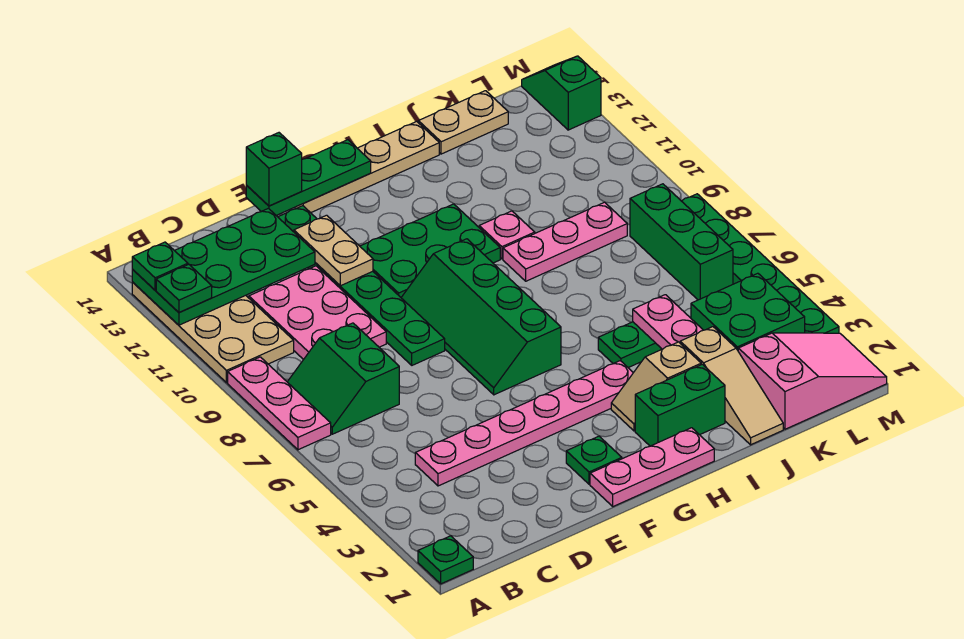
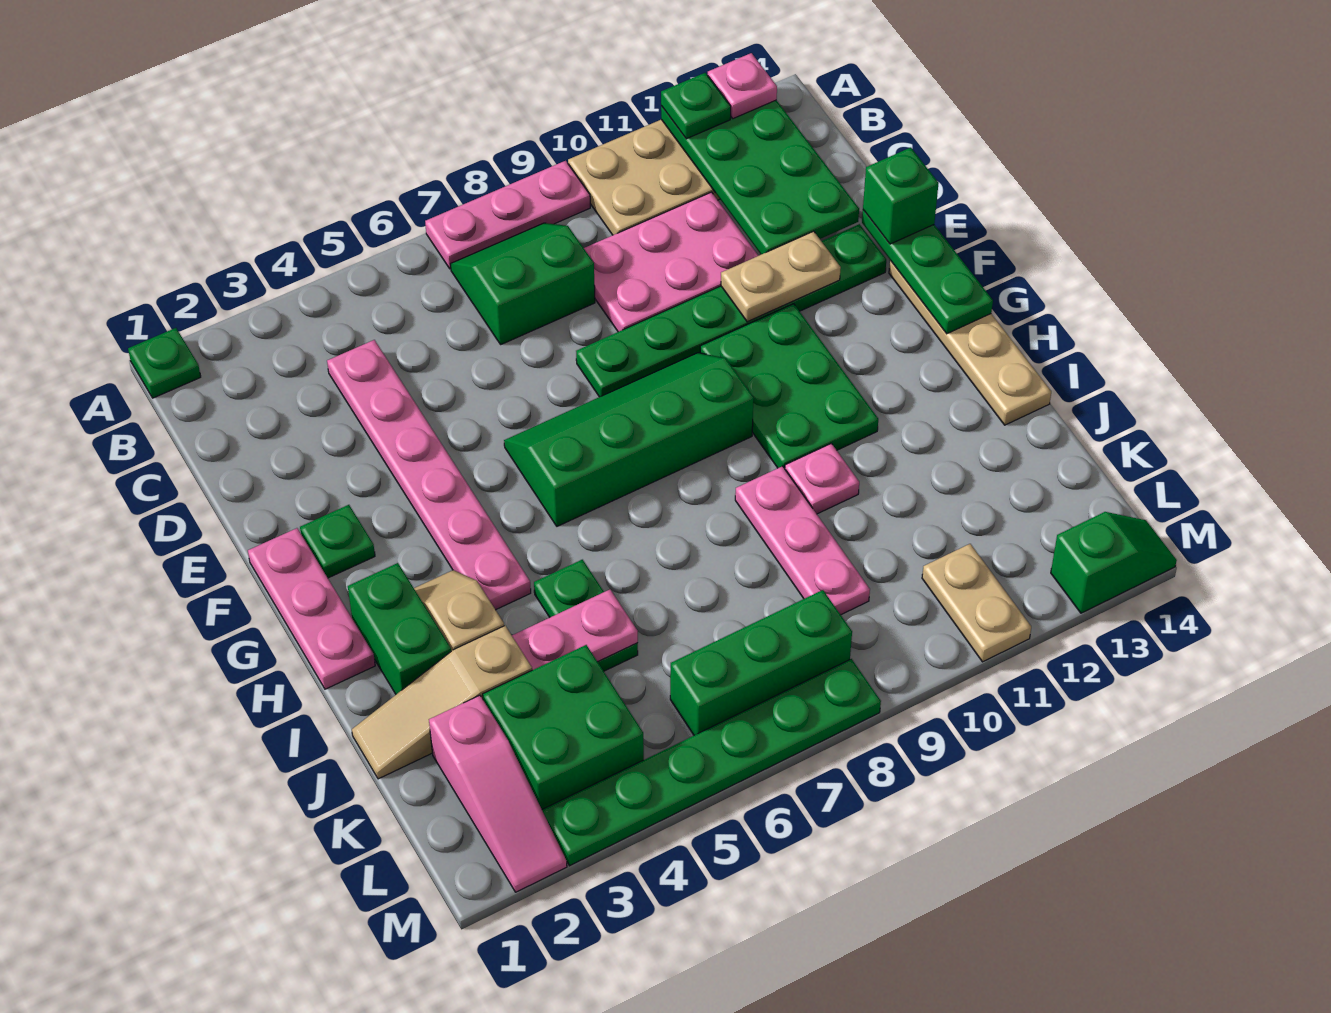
green 1x1 plate [132,242,188,290] -> pink 1x1 plate [708,53,777,119]
tan 1x2 plate [418,91,508,154] -> tan 1x2 plate moved to [922,544,1031,662]
pink 2x3 slope [738,333,887,429] -> pink 1x3 slope [429,695,567,892]

